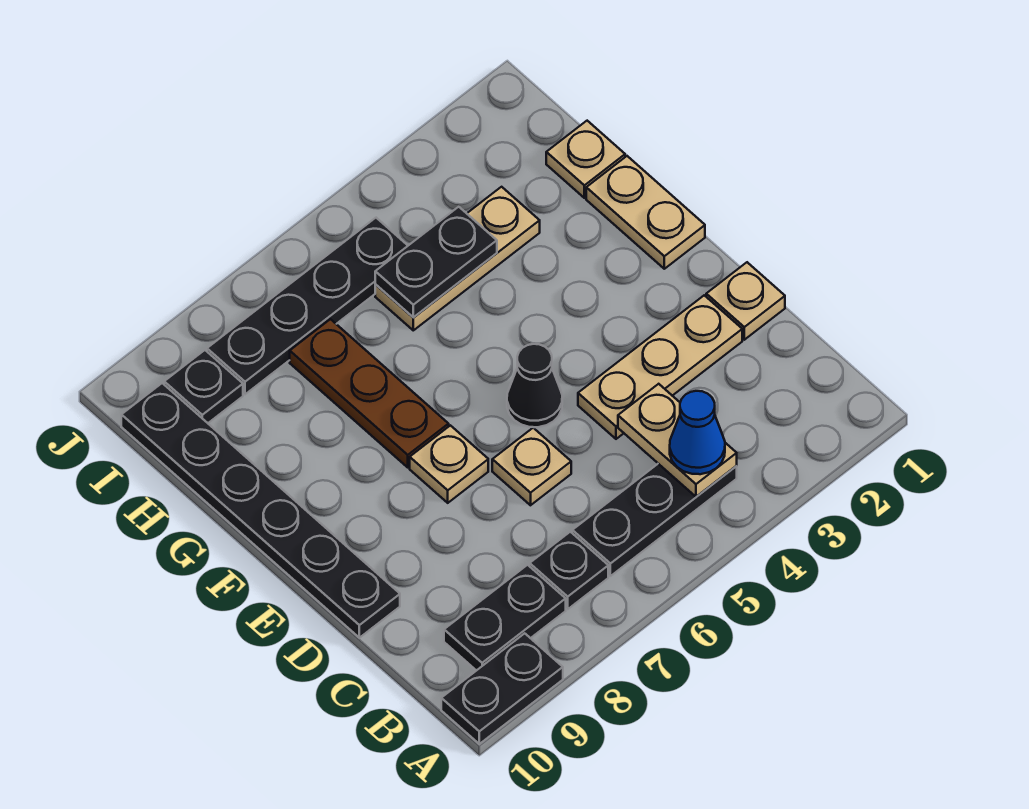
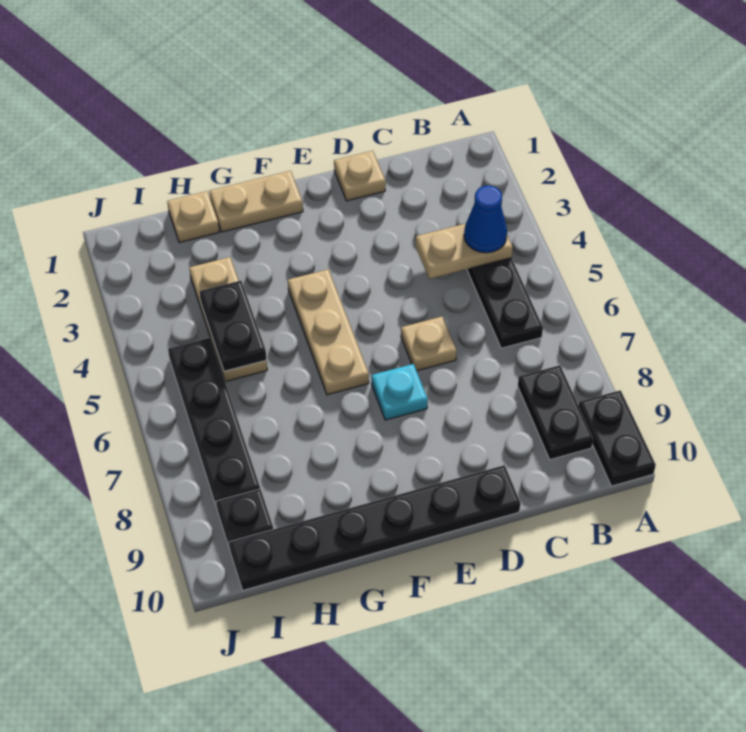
black 1x1 plate [530,532,608,609] -> none
tan 1x3 plate [578,295,742,439] -> tan 1x3 plate moved to [288,269,369,395]
black 1x1 cone [507,344,562,427] -> none
tan 1x1 plate [410,425,488,503] -> cyan 1x1 plate [372,364,428,420]
brown 1x3 plate [290,319,449,467] -> none

